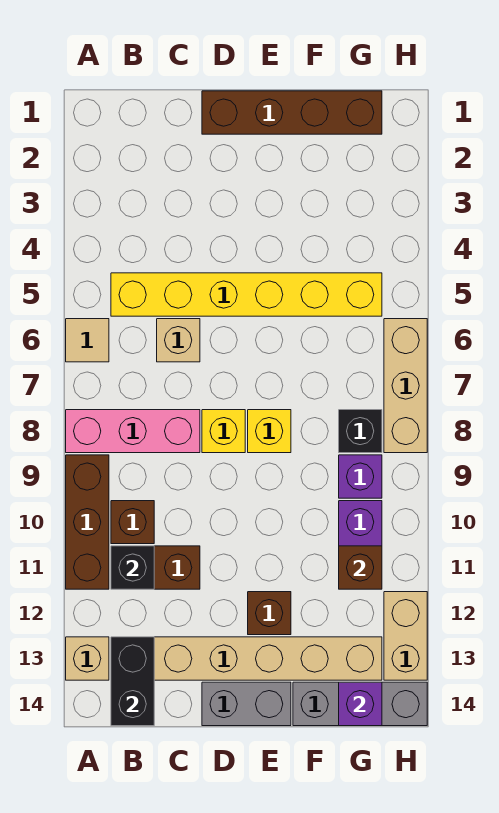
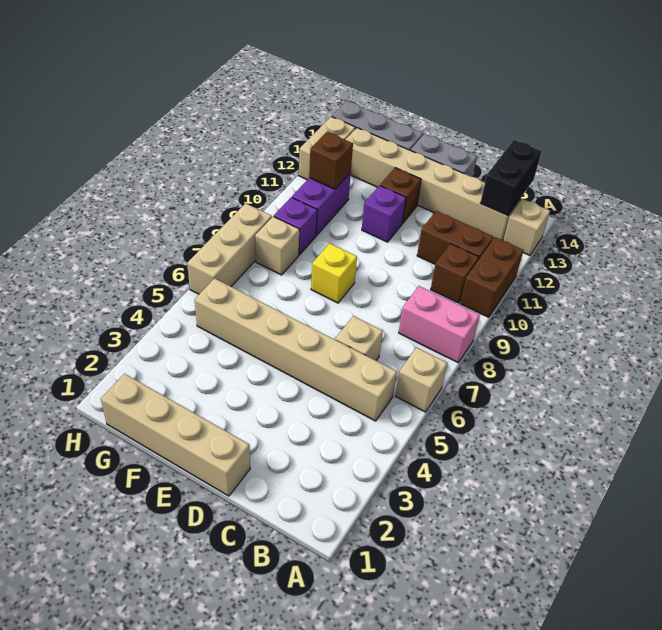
tan 1x1 tile [66,319,109,362] -> tan 1x1 brick [395,348,447,412]
pink 1x3 brick [66,410,200,453] -> pink 1x2 brick [399,286,480,363]
brown 1x3 brick [66,455,109,589] -> brown 1x2 brick [460,237,524,317]
yellow 1x6 brick [111,273,382,316] -> tan 1x6 brick [195,278,397,421]
black 1x1 brick [111,546,154,589] -> none
brown 1x4 brick [202,91,382,134] -> tan 1x4 brick [101,374,250,496]
yellow 1x1 brick [202,410,245,453] -> none
black 1x1 brick [339,410,382,453] -> tan 1x1 brick [255,217,300,275]
purple 1x1 brick [339,682,382,726] -> purple 1x1 brick moved to [362,186,406,242]

